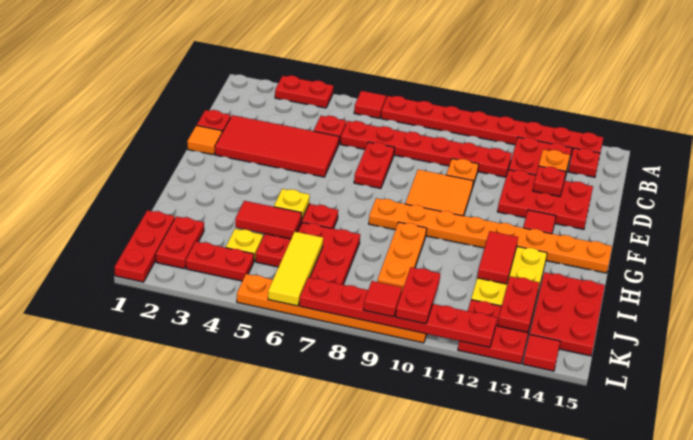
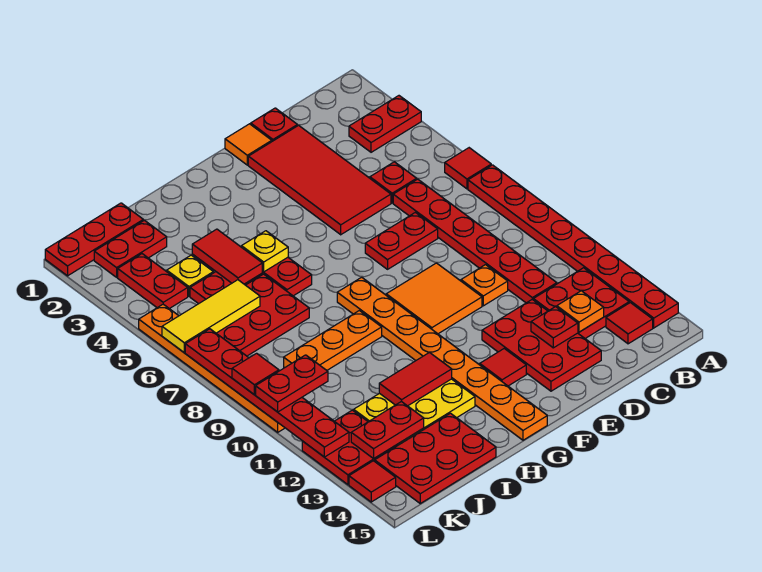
red 1x2 plate [275,76,333,108] -> red 1x2 plate turned to [349,96,421,152]
red 1x1 plate [568,148,600,177] -> red 1x1 tile [606,303,653,344]

